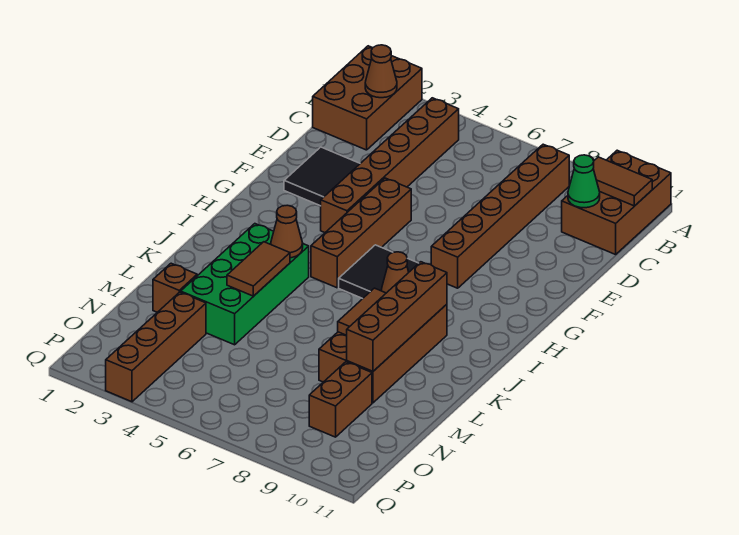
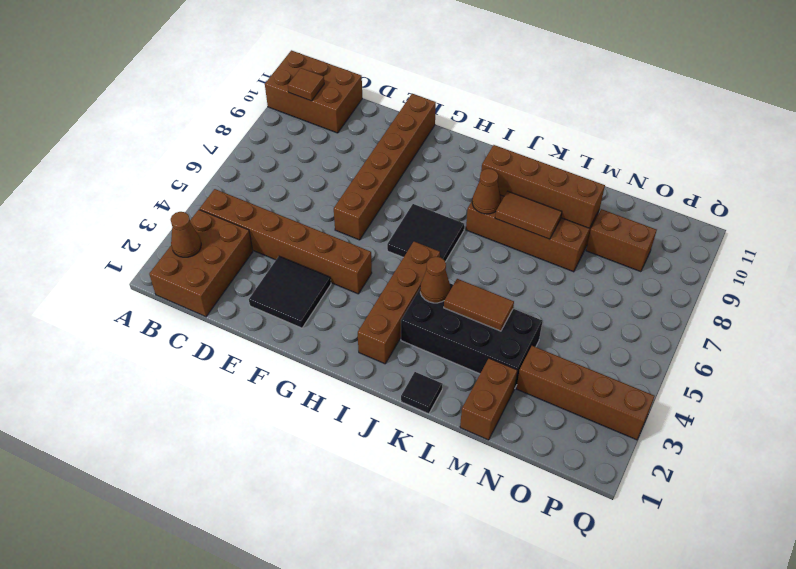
brown 2x3 brick [313,46,422,150] -> brown 2x3 brick turned to [149,210,253,317]
brown 1x6 brick [431,144,569,288] -> brown 1x6 brick turned to [334,94,436,240]
brown 1x2 tile [593,157,652,206] -> brown 1x1 tile [288,68,324,101]
green 1x1 cone [568,155,600,208] -> none
brown 1x4 brick [311,178,411,288] -> brown 1x4 brick turned to [358,241,440,364]
green 2x4 brick [181,224,309,345] -> black 2x4 brick [401,283,542,387]
none -> black 1x1 tile [401,372,443,414]
brown 1x1 brick [153,263,197,312] -> brown 1x2 brick [460,358,517,440]

